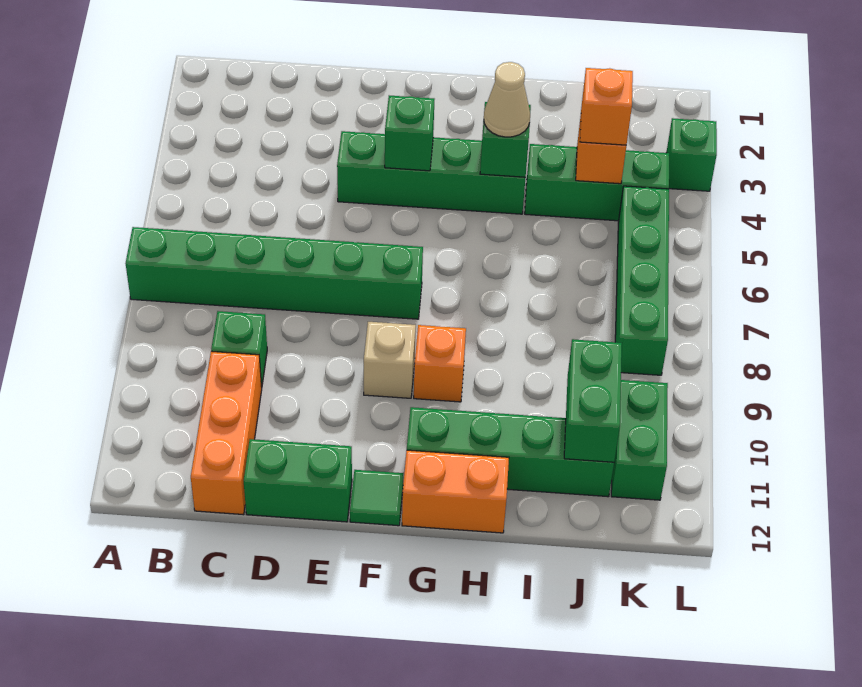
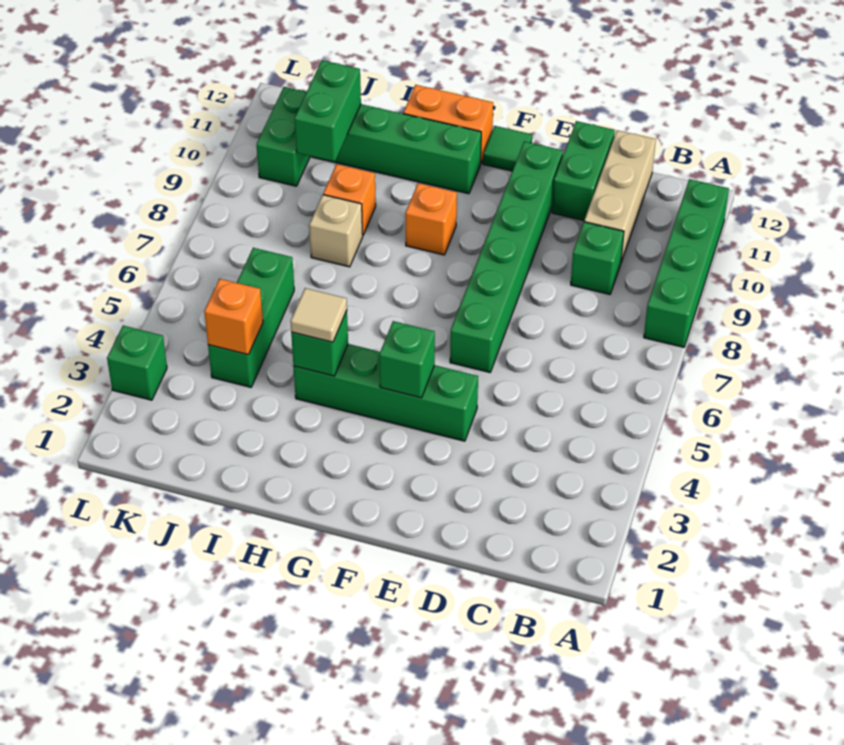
green 1x6 brick [126,227,423,319] -> green 1x6 brick turned to [450,142,563,372]
orange 1x3 brick [191,351,262,515] -> tan 1x3 brick [584,130,656,262]
green 1x2 brick [244,439,352,522] -> green 1x2 brick turned to [552,121,615,221]
tan 1x1 brick [364,322,416,398] -> tan 1x1 brick moved to [309,195,363,267]
tan 1x1 cone [484,62,530,137] -> tan 1x1 tile [290,288,347,342]
green 1x3 brick [525,144,669,221] -> green 1x3 brick turned to [208,248,294,387]
orange 1x1 brick [580,68,633,145] -> orange 1x1 brick moved to [323,164,376,235]
green 1x4 brick [615,186,669,375] -> green 1x4 brick moved to [644,179,729,347]

